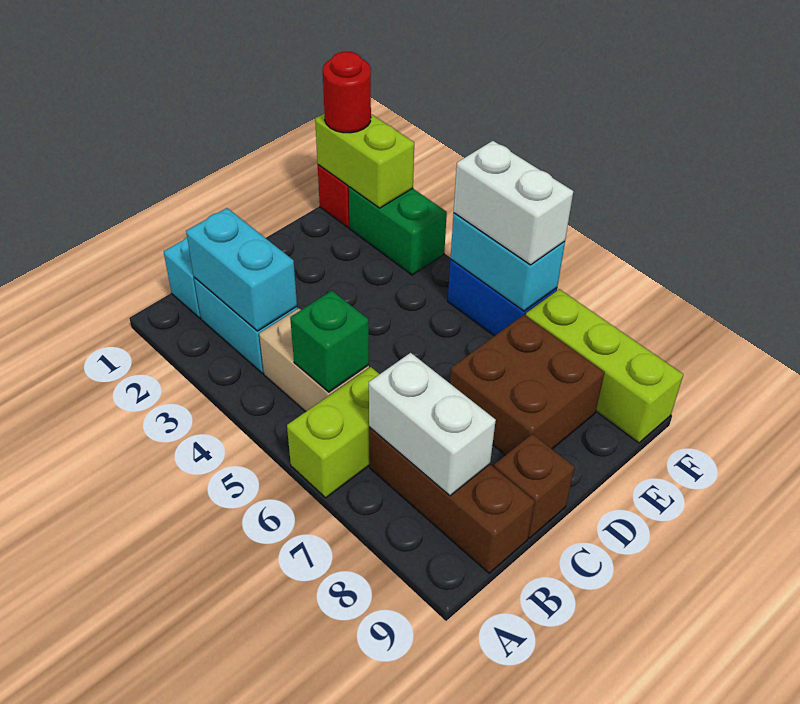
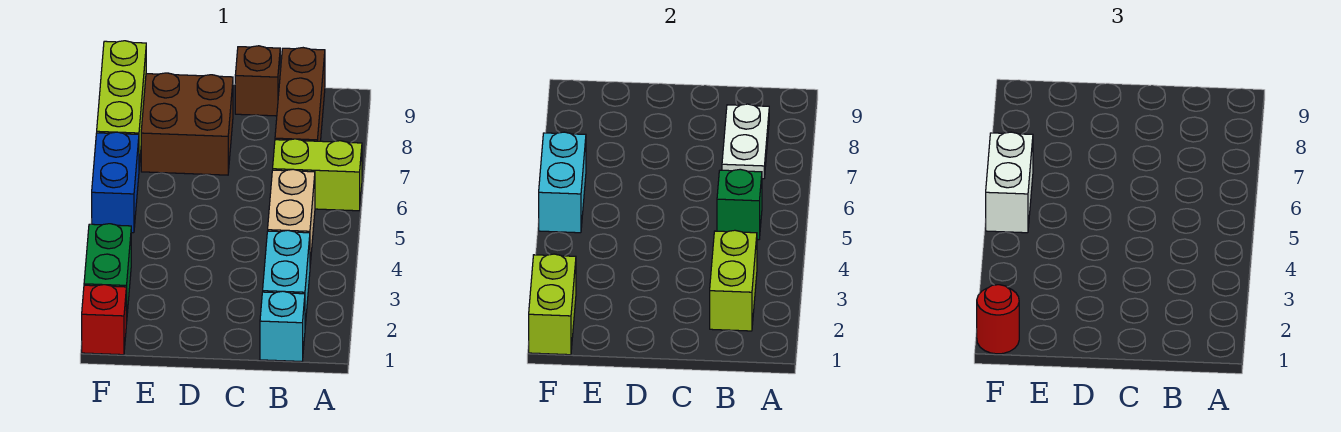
cyan 1x2 brick [186,208,297,331] -> lime 1x2 brick [710,230,757,331]
white 1x2 brick [369,353,496,496] -> white 1x2 plate [722,104,769,179]

